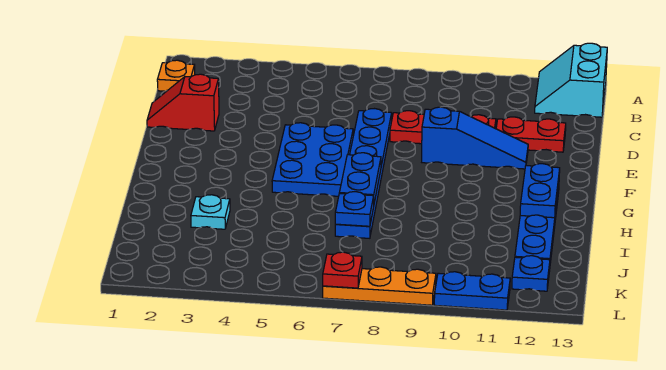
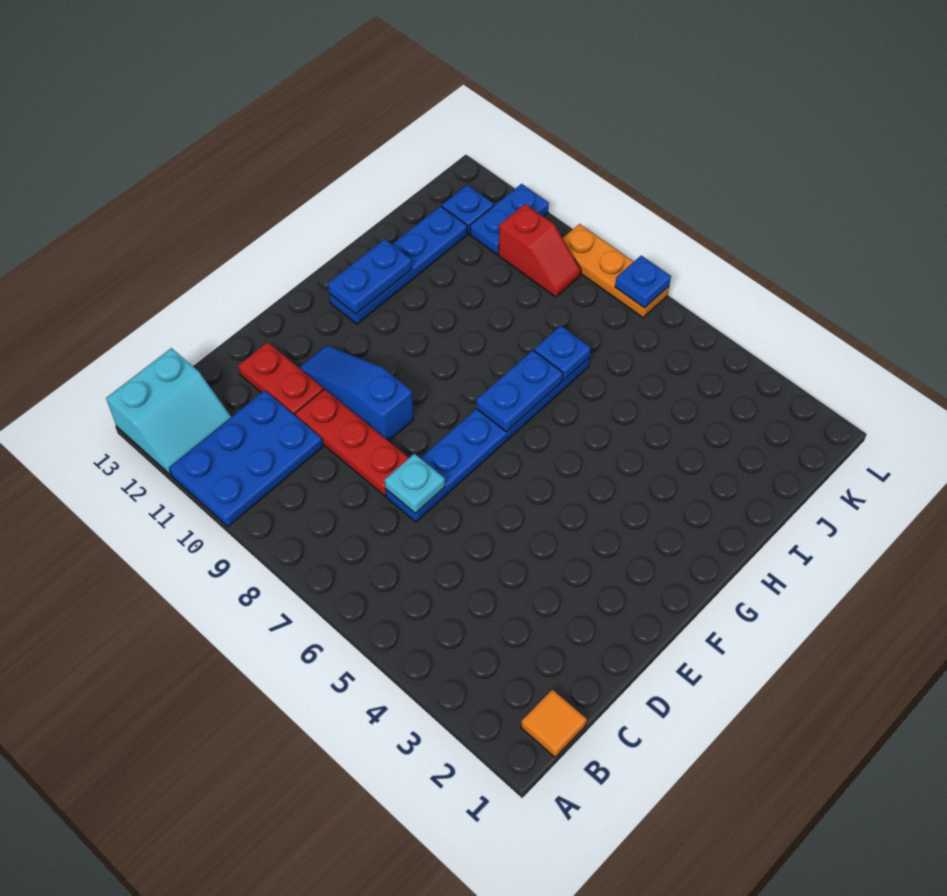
orange 1x1 plate [157,60,195,91] -> orange 1x1 tile [521,690,587,757]
red 1x2 slope [147,74,219,131] -> red 1x2 slope moved to [498,204,581,297]
blue 2x3 plate [272,123,353,196] -> blue 2x3 plate moved to [169,390,323,527]
cyan 1x1 plate [191,195,230,229] -> cyan 1x1 plate moved to [385,454,445,513]
red 1x1 plate [323,252,362,288] -> blue 1x1 plate [615,255,671,308]
blue 1x2 plate [434,272,510,310] -> blue 1x2 plate turned to [470,184,549,254]

